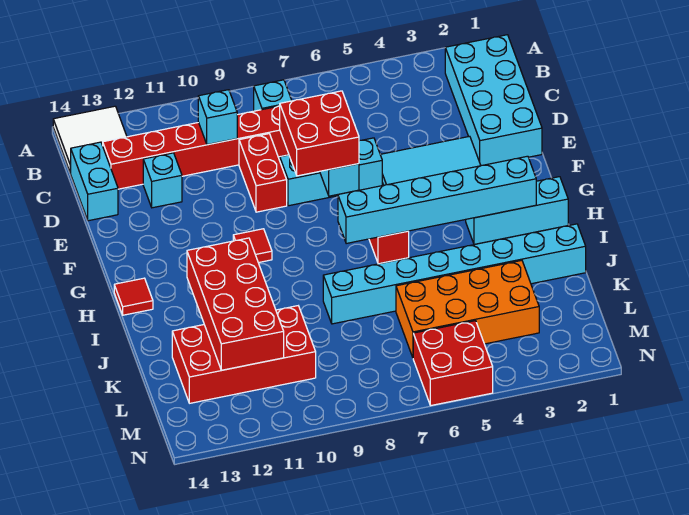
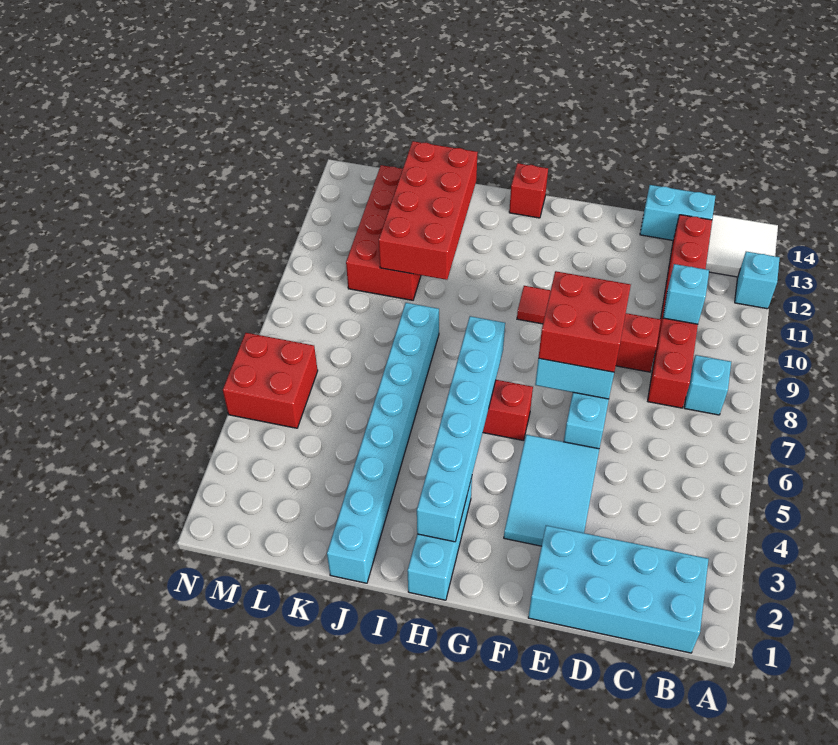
cyan 1x1 brick [143,153,182,208] -> cyan 1x1 brick moved to [735,252,780,309]
red 1x1 tile [114,278,153,315] -> red 1x1 brick [509,163,548,218]
red 2x4 brick [187,238,284,370] -> red 2x4 brick turned to [379,141,478,280]
orange 2x4 brick [396,260,539,357] -> none

